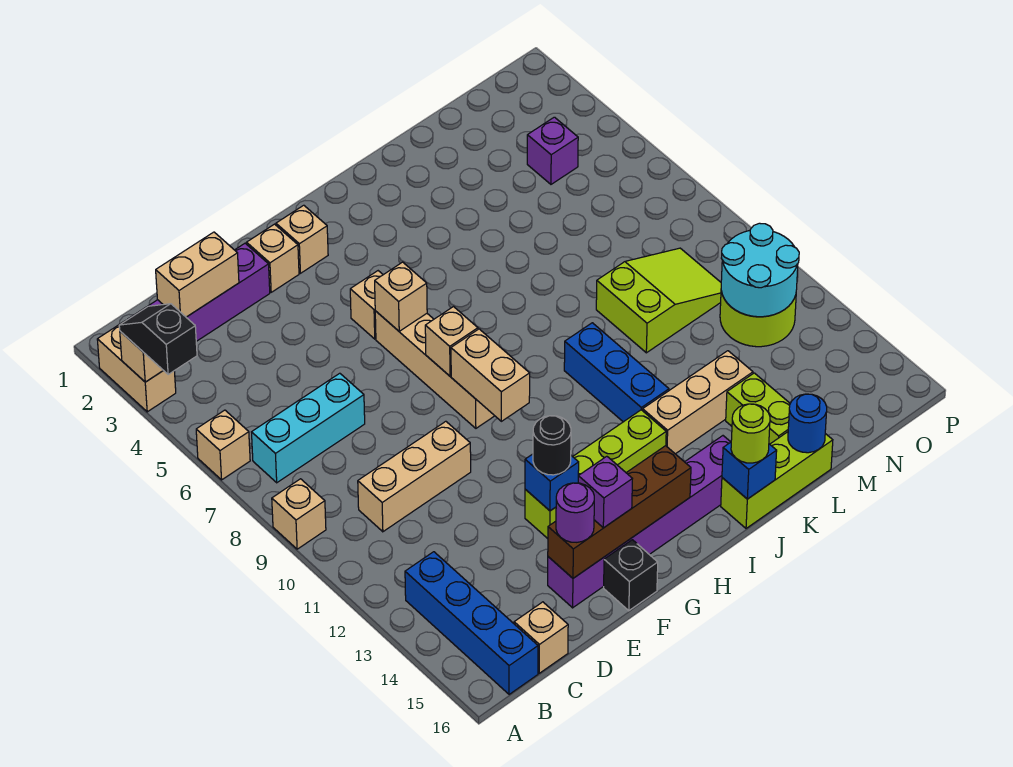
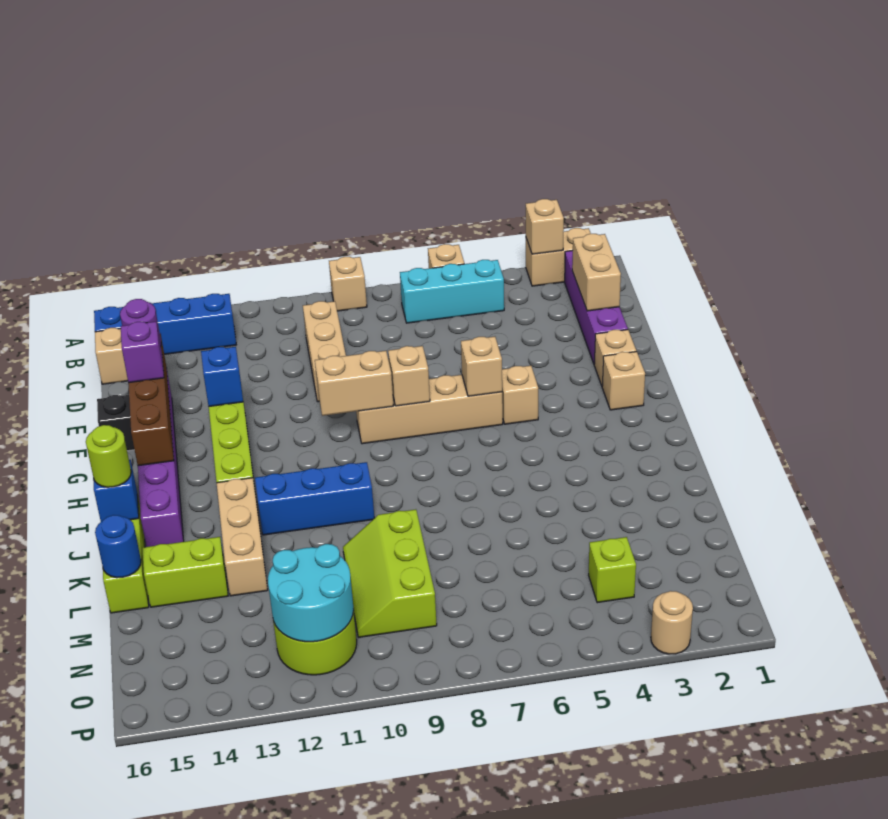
black 1x2 slope [119,304,197,375] -> none
cyan 1x3 brick [252,373,365,483] -> cyan 1x3 brick turned to [400,260,504,323]
black 1x1 round brick [533,416,571,475] -> none
lime 2x3 slope [596,248,721,353] -> lime 2x3 slope turned to [343,509,437,637]
purple 1x1 brick [527,117,578,184] -> lime 1x1 brick [589,537,636,603]
none -> tan 1x1 round brick [651,591,693,654]

